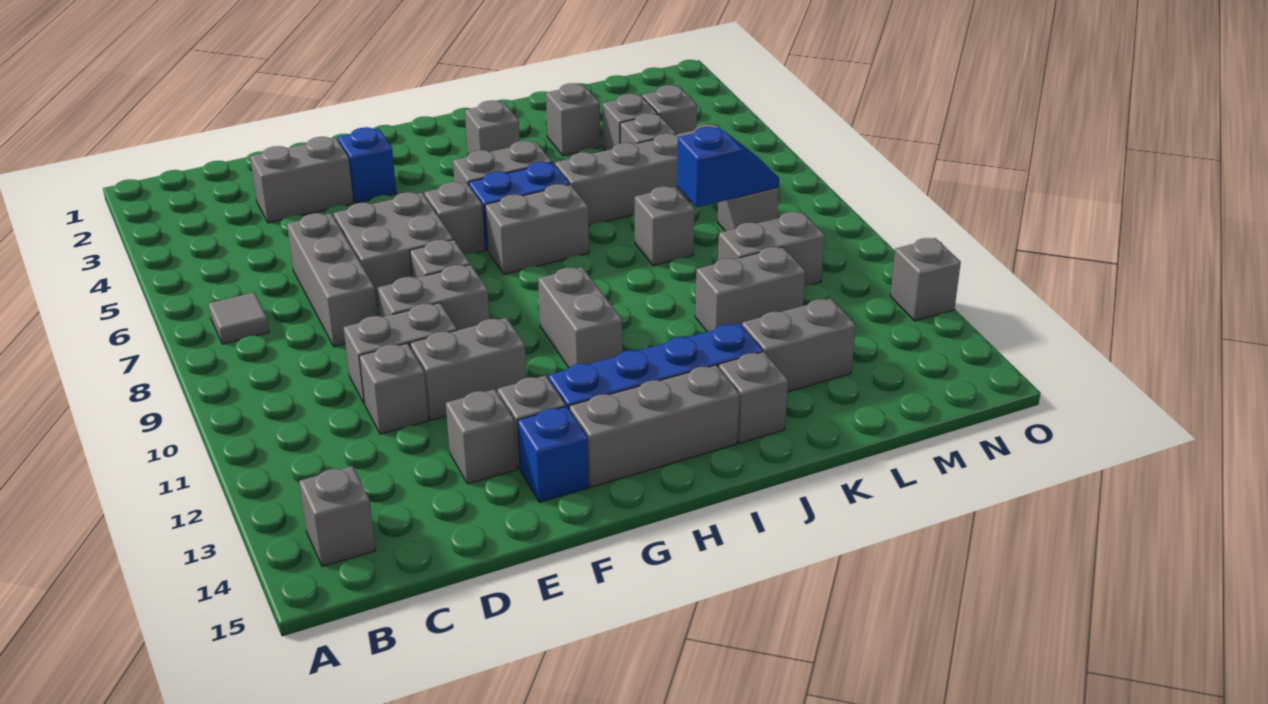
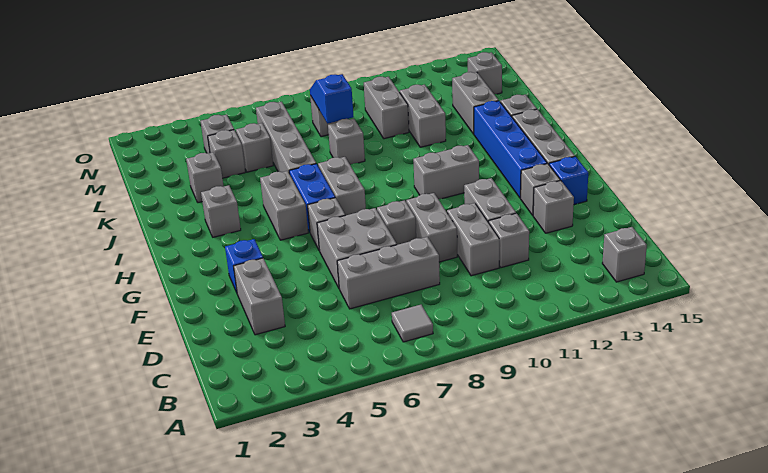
grey 1x1 brick [890,238,961,321] -> grey 1x1 brick moved to [468,52,502,94]

